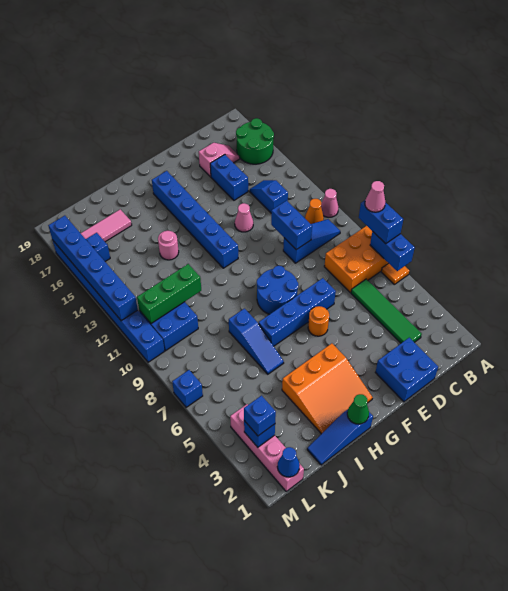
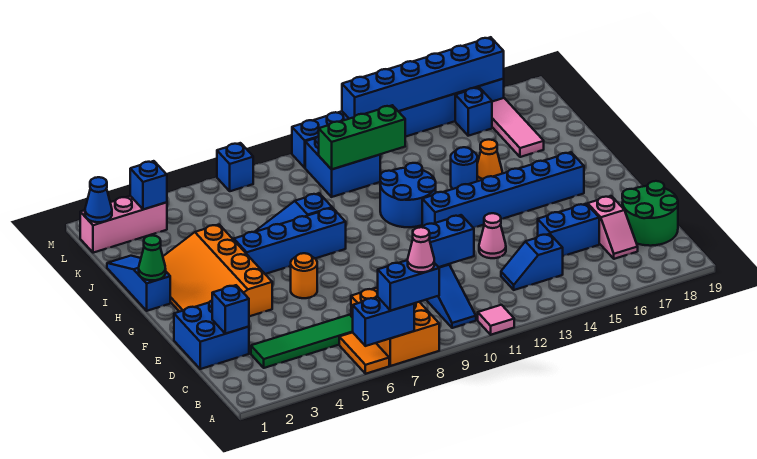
orange 1x1 tile [381,263,409,284] -> orange 1x2 tile [339,332,389,374]
pink 1x1 cone [321,189,339,217] -> pink 1x1 tile [478,305,514,335]
green 2x2 round brick [236,118,274,164] -> green 2x2 round brick moved to [622,181,678,246]
orange 1x1 cone [305,199,324,224] -> orange 1x1 cone moved to [477,140,502,181]
blue 1x2 slope [250,180,288,213] -> blue 1x2 slope turned to [501,234,563,290]
blue 1x4 brick [259,278,336,346] -> blue 1x4 brick turned to [234,208,346,274]
blue 2x2 round brick [257,266,298,314] -> blue 2x2 round brick moved to [380,163,436,227]
orange 3x3 slope [282,343,373,434] -> orange 3x4 slope [163,225,272,316]
pink 1x1 round brick [158,231,179,260] -> blue 1x1 round brick [451,147,477,189]
green 1x3 brick [137,264,201,324] -> green 1x3 brick turned to [319,105,405,169]
pink 1x4 brick [230,404,304,491] -> pink 1x3 brick [80,196,167,253]
blue 1x1 brick [244,396,276,436] -> blue 1x1 brick moved to [212,285,249,334]

